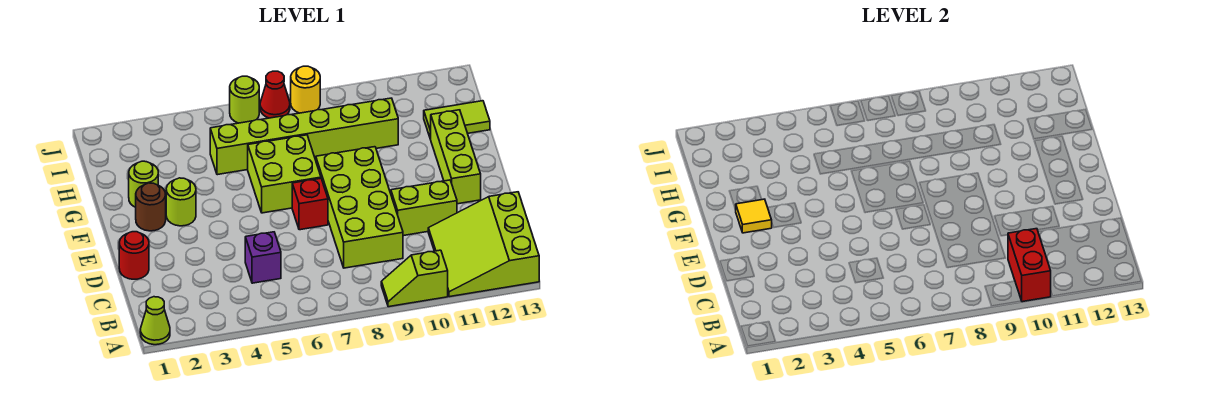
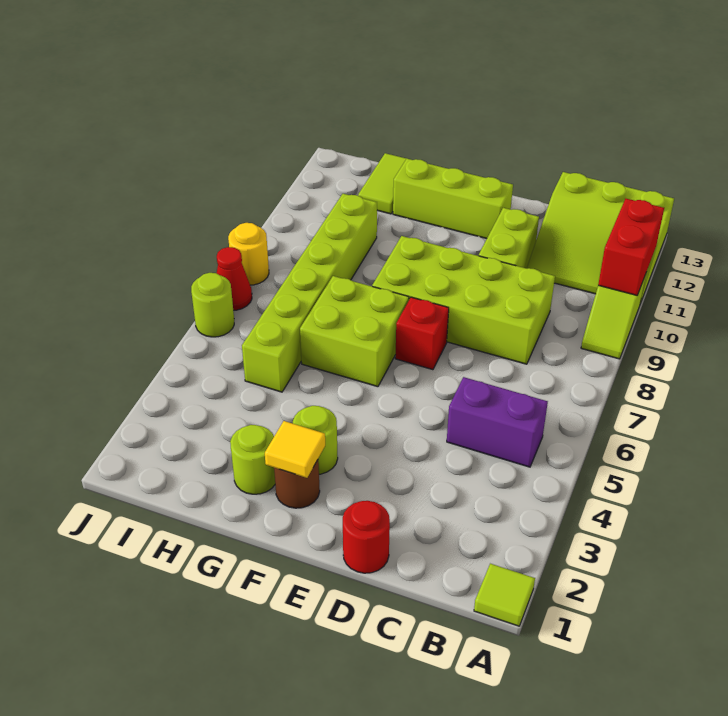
lime 1x1 cone [140,297,170,345] -> lime 1x1 tile [474,564,535,626]
red 1x2 brick [1008,229,1051,302] -> red 1x2 brick turned to [598,199,664,295]
purple 1x1 brick [245,232,281,283] -> purple 1x2 brick [447,377,548,467]

